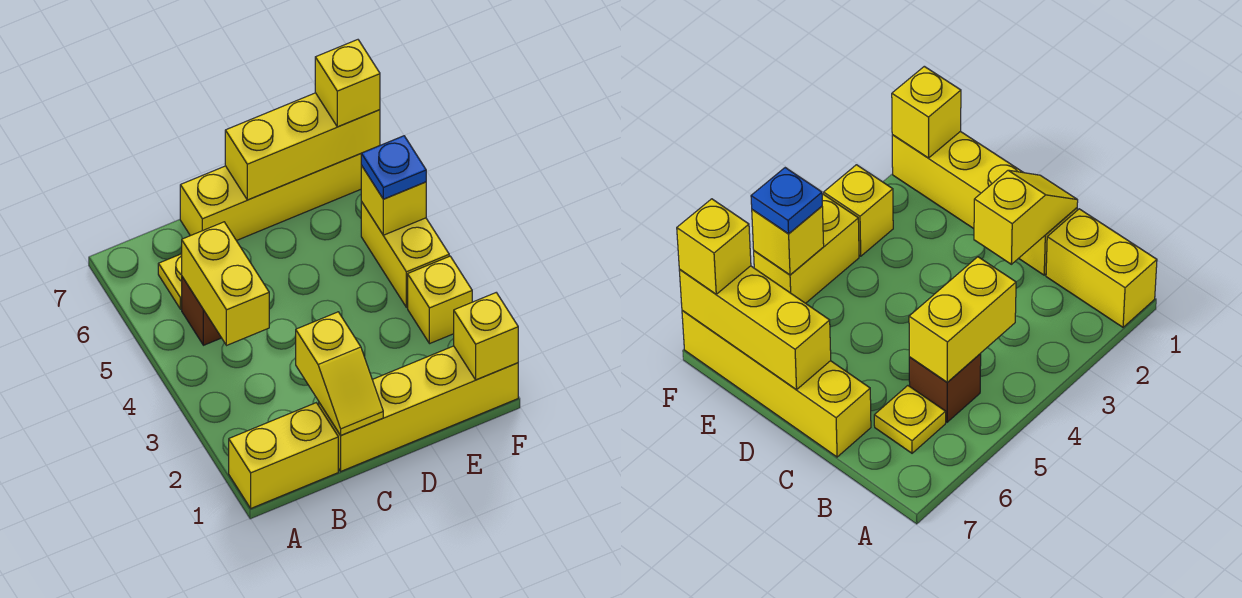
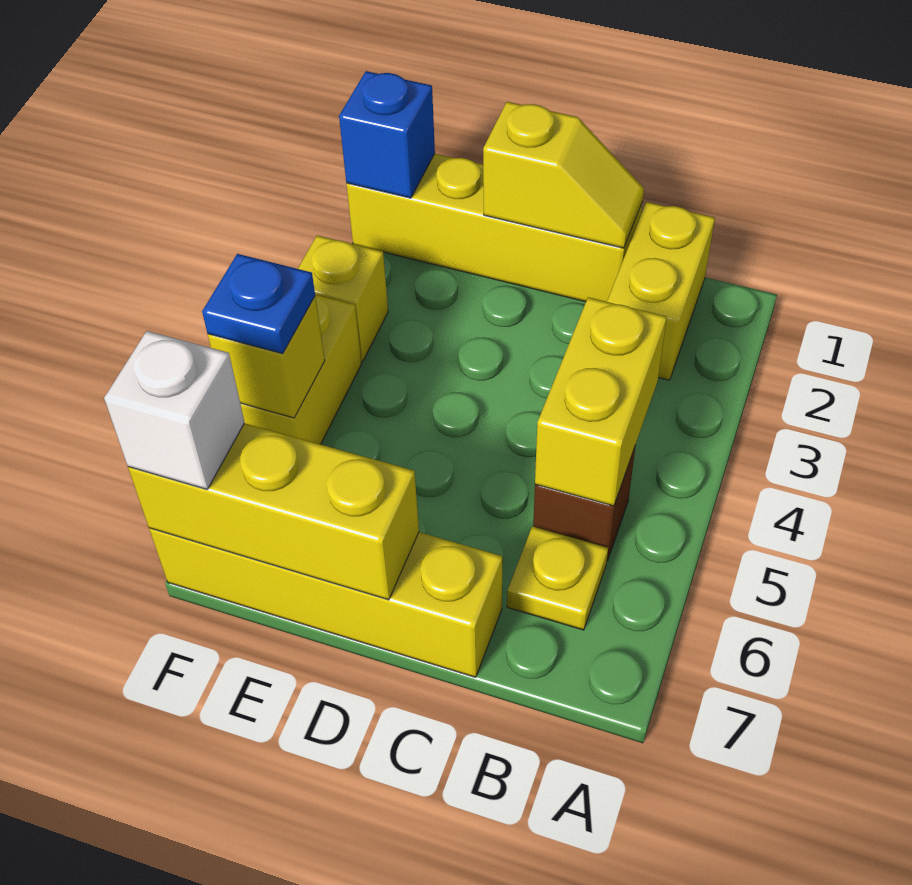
yellow 1x2 brick [229,403,338,508] -> yellow 1x2 brick turned to [607,202,715,380]
yellow 1x2 slope [296,312,383,435] -> yellow 1x2 slope turned to [483,102,644,248]
yellow 1x1 brick [454,293,518,380] -> blue 1x1 brick [339,71,435,198]
yellow 1x1 brick [315,40,380,127] -> white 1x1 brick [104,331,245,489]

